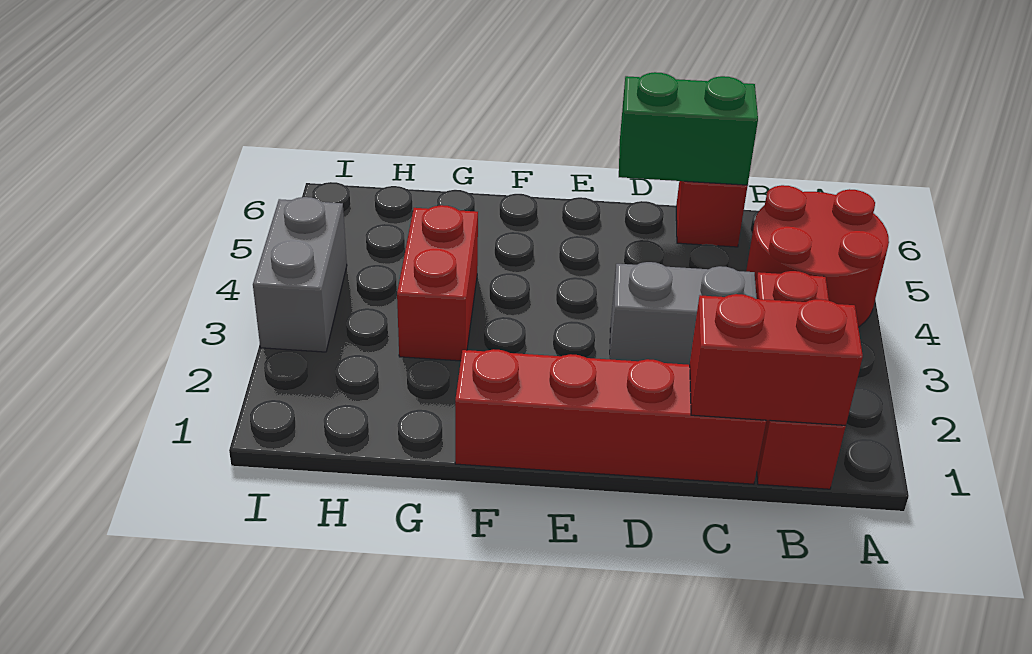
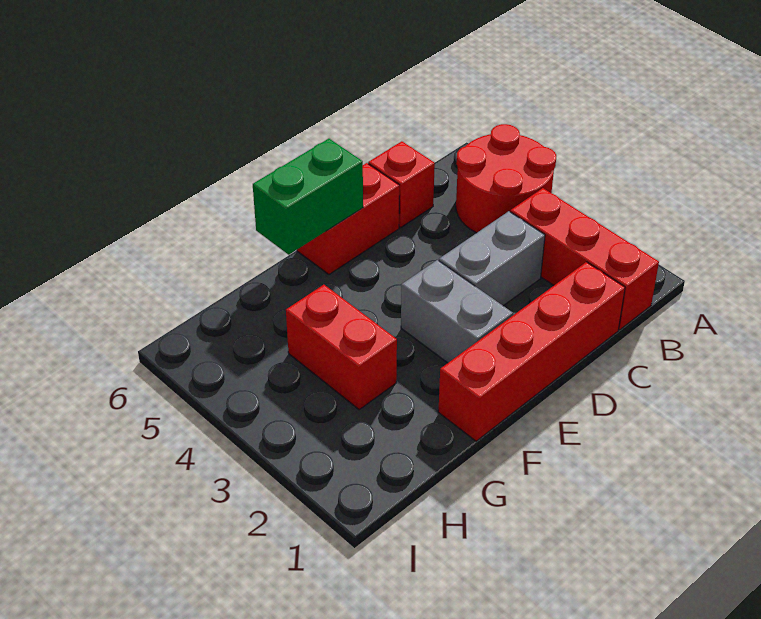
red 1x2 brick [690,294,863,425] -> red 1x2 brick moved to [297,163,399,274]
green 1x2 brick [619,72,758,185] -> green 1x2 brick moved to [253,139,363,255]
grey 1x2 brick [253,197,347,352] -> grey 1x2 brick moved to [401,260,513,363]

